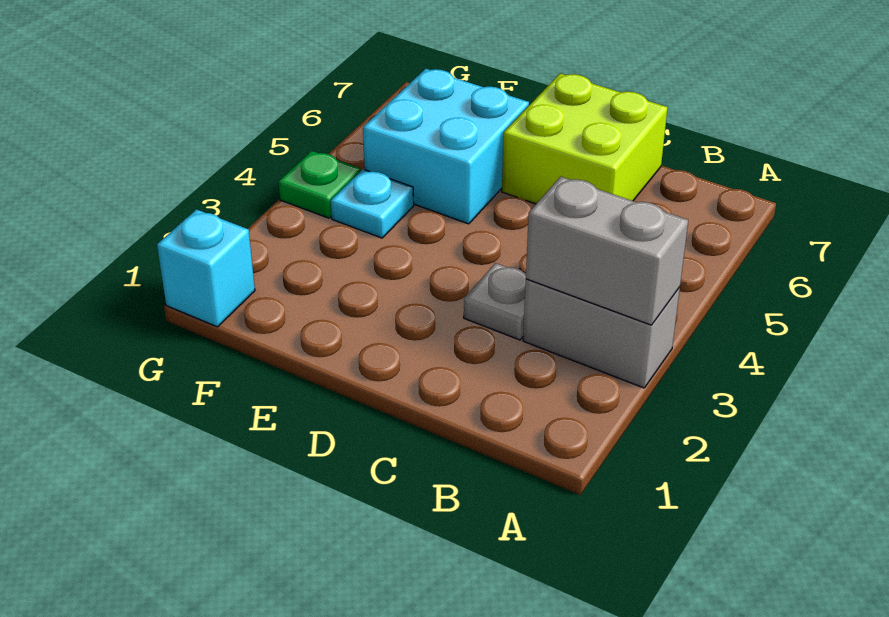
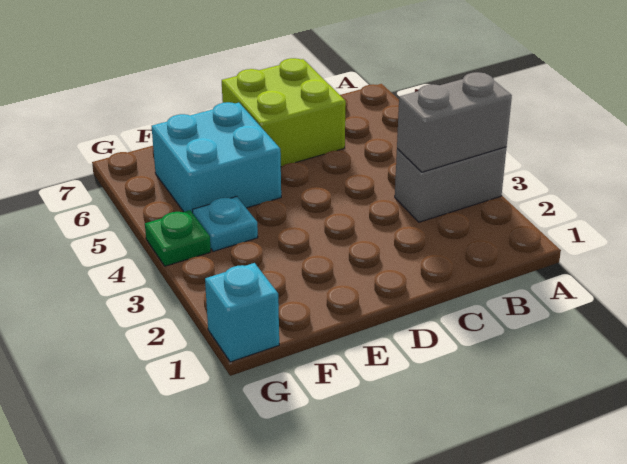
grey 1x1 plate [464,263,526,340] -> none

